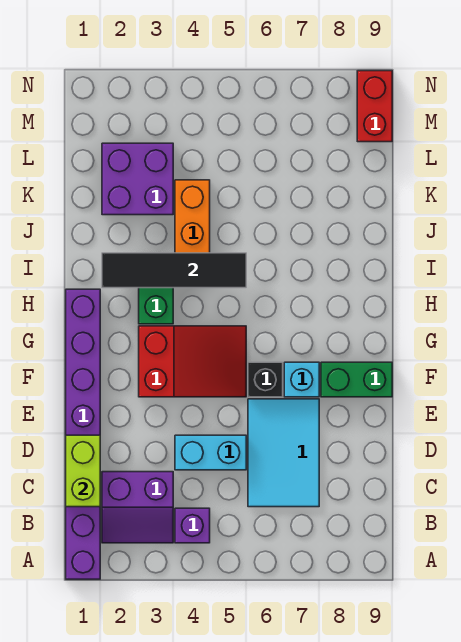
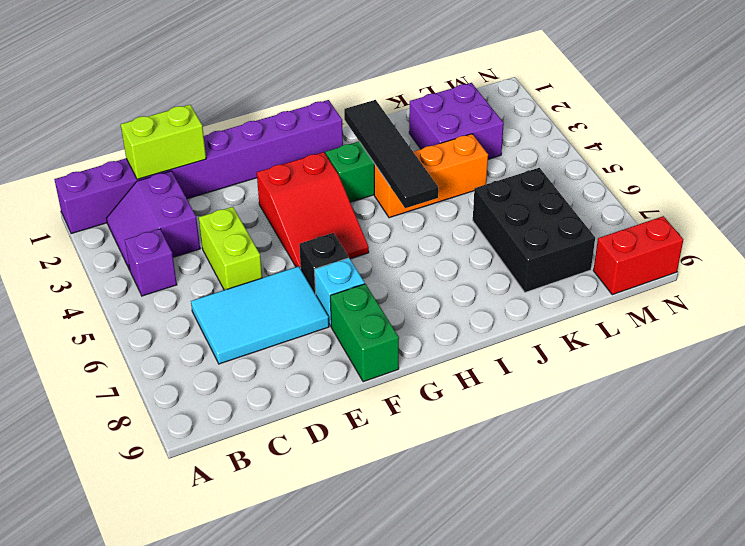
cyan 1x2 brick [175,435,246,470] -> lime 1x2 brick [199,207,262,290]
none -> black 2x3 brick [473,168,595,292]

